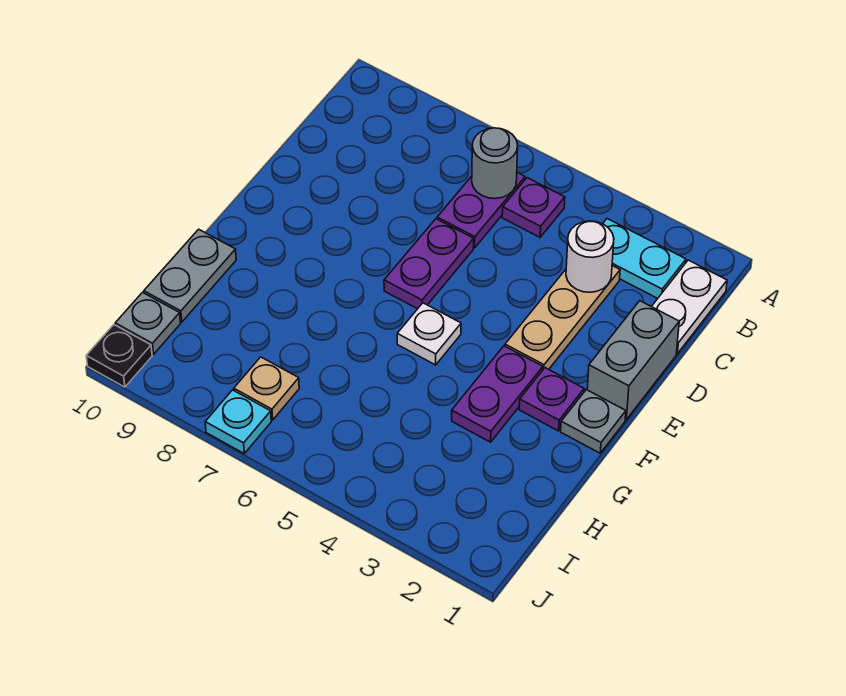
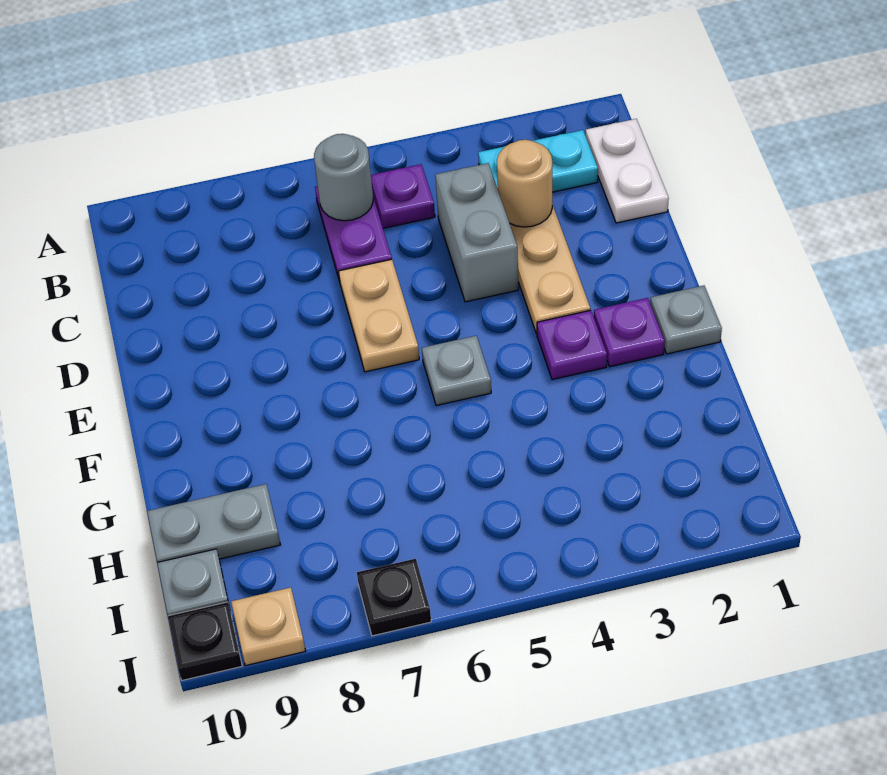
white 1x1 round brick [566,221,614,292] -> tan 1x1 round brick [497,140,552,227]
grey 1x2 brick [587,301,679,420] -> grey 1x2 brick moved to [435,163,518,302]
purple 1x2 plate [384,219,474,309] -> tan 1x2 plate [339,259,419,372]
purple 1x2 plate [452,346,543,442] -> purple 1x1 plate [537,310,607,380]
white 1x1 plate [397,303,461,365] -> grey 1x1 plate [422,336,491,406]
grey 1x2 plate [144,229,236,322] -> grey 1x2 plate turned to [147,484,280,562]
tan 1x1 plate [234,357,299,420] -> tan 1x1 plate moved to [231,587,305,665]
cyan 1x1 plate [205,390,271,453] -> black 1x1 plate [357,559,431,636]

